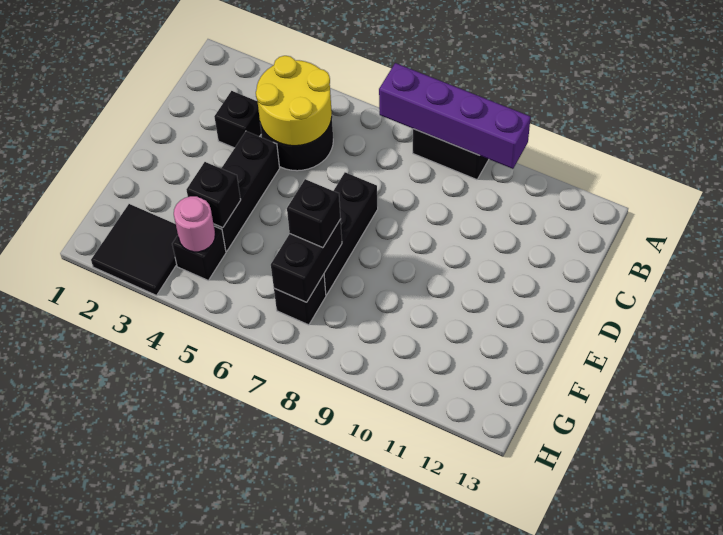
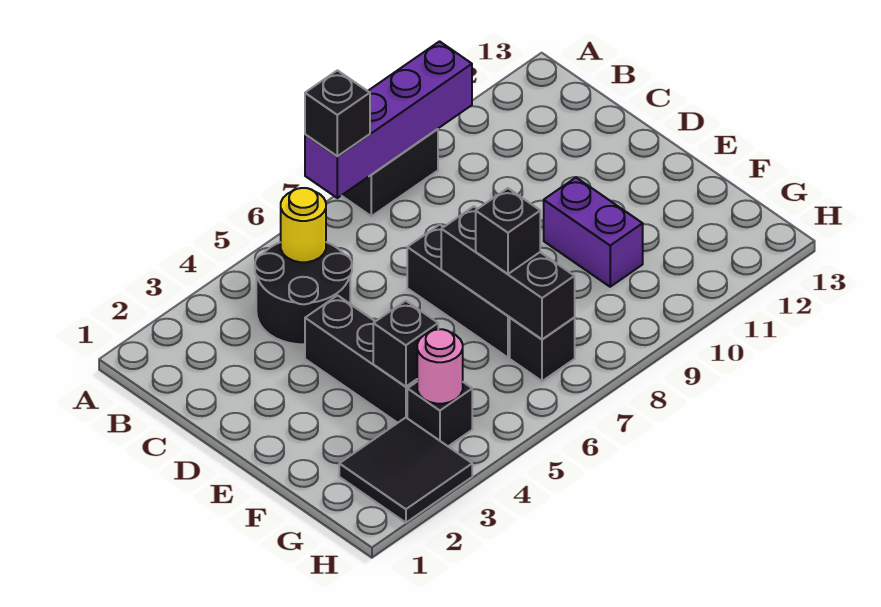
yellow 2x2 round brick [256,56,332,146] -> yellow 1x1 round brick [281,188,326,262]
black 1x1 brick [214,91,261,148] -> black 1x1 brick moved to [305,70,370,156]
none -> purple 1x2 brick [544,178,643,287]
black 1x2 brick [271,219,342,302] -> black 1x3 brick [441,206,575,339]

